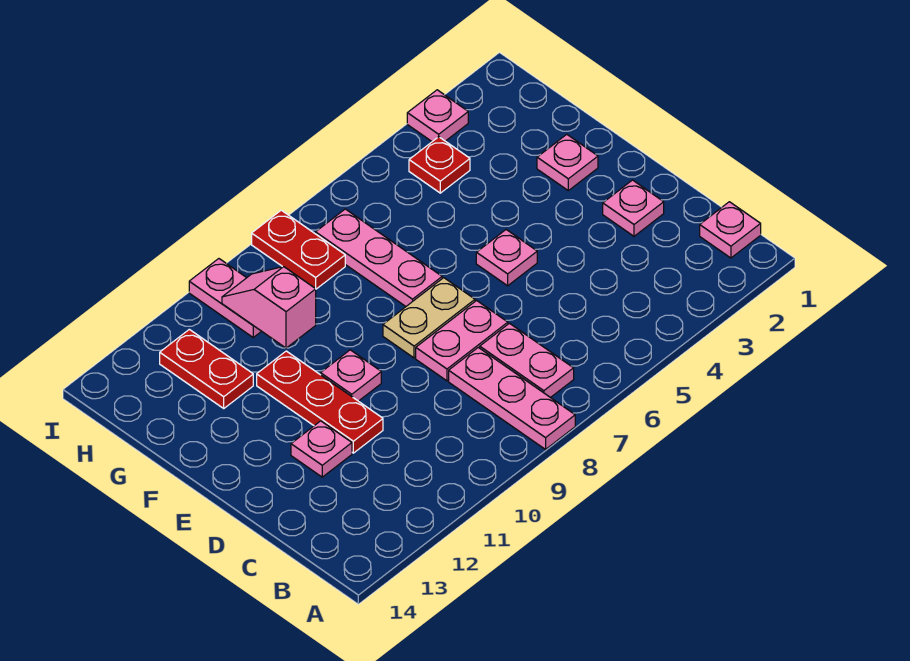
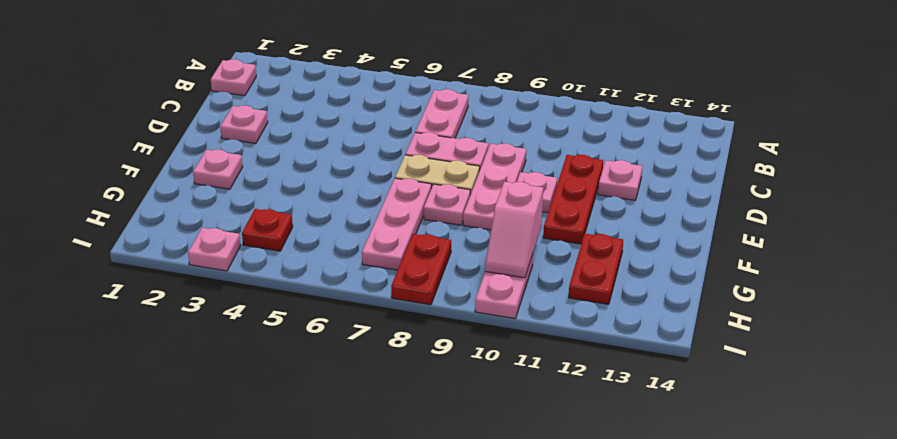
pink 1x3 plate [449,347,575,449] -> pink 1x3 plate moved to [463,143,526,230]
pink 1x1 plate [476,230,537,286] -> pink 1x1 plate moved to [424,184,470,225]

